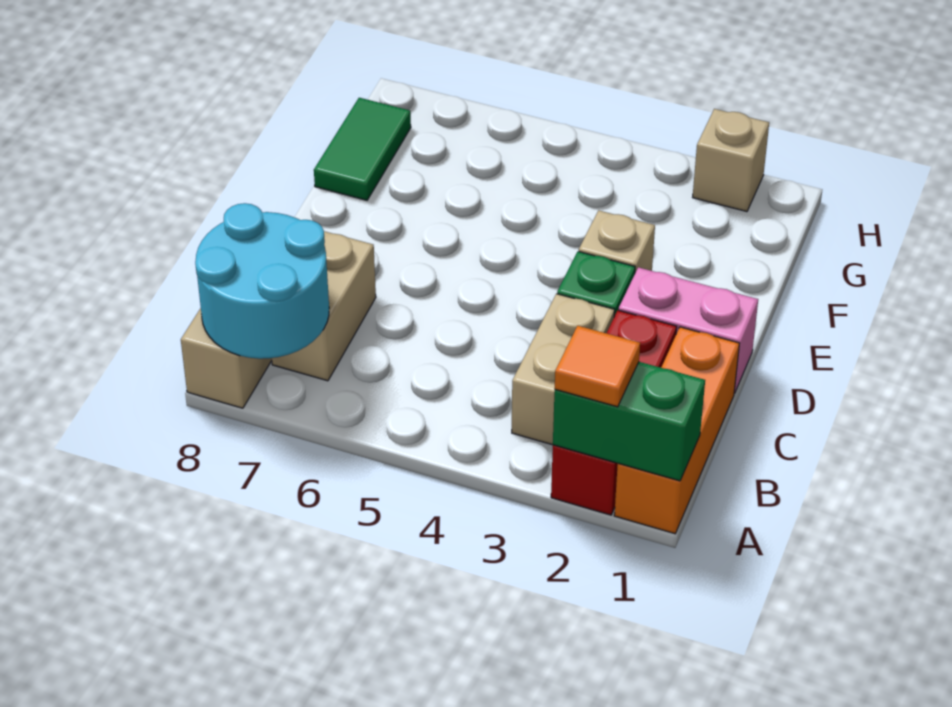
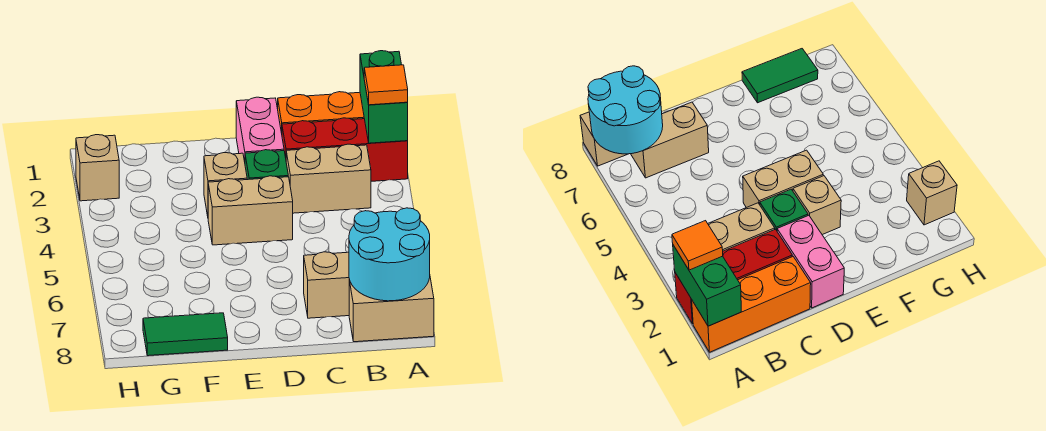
none -> tan 1x2 brick [208,176,293,245]

